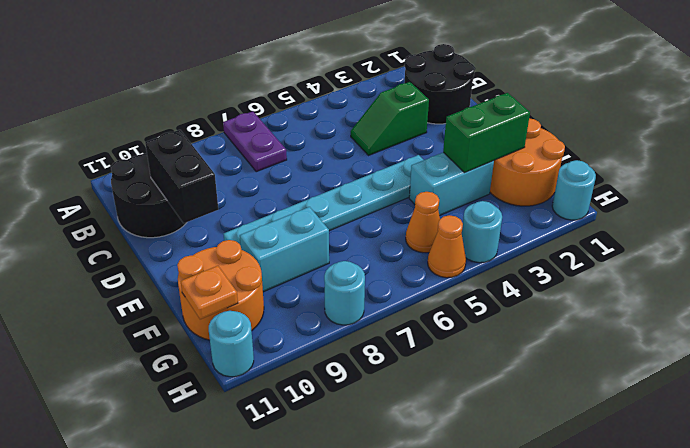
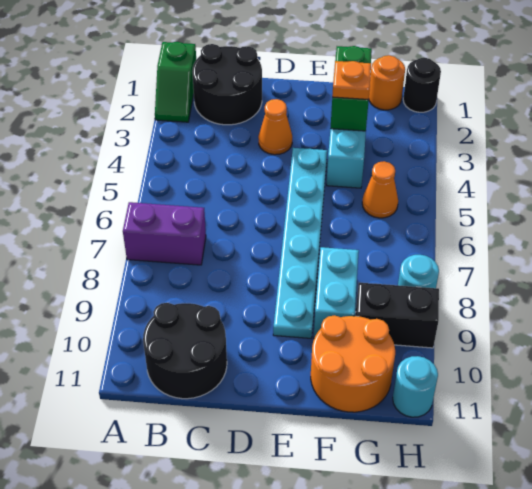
purple 1x2 plate [223,111,287,172] -> purple 1x2 brick [123,202,206,265]
green 1x2 slope [351,82,429,155] -> green 1x2 slope moved to [155,42,196,122]
black 1x2 brick [145,130,218,223] -> black 1x2 brick moved to [356,283,439,348]
orange 2x2 round brick [490,118,565,206] -> orange 1x1 round brick [369,55,405,110]
orange 1x1 plate [181,266,238,319] -> orange 1x1 plate moved to [332,61,371,100]
cyan 1x1 round brick [552,160,596,220] -> black 1x1 round brick [403,58,441,112]
cyan 1x1 round brick [462,201,502,263] -> none
orange 1x1 cone [428,215,466,278] -> orange 1x1 cone moved to [258,99,292,155]

